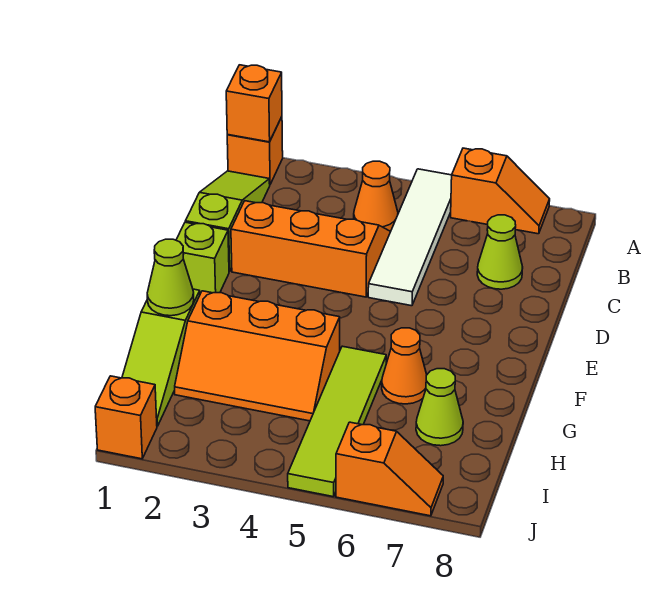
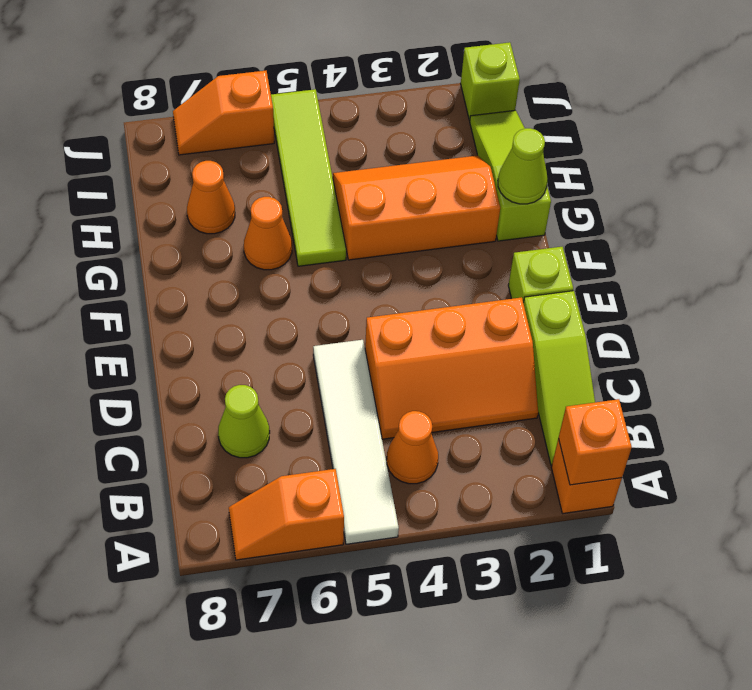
lime 1x1 cone [416,369,463,446] -> orange 1x1 cone [187,161,235,234]
orange 1x1 brick [95,376,157,459] -> lime 1x1 brick [461,42,520,120]

